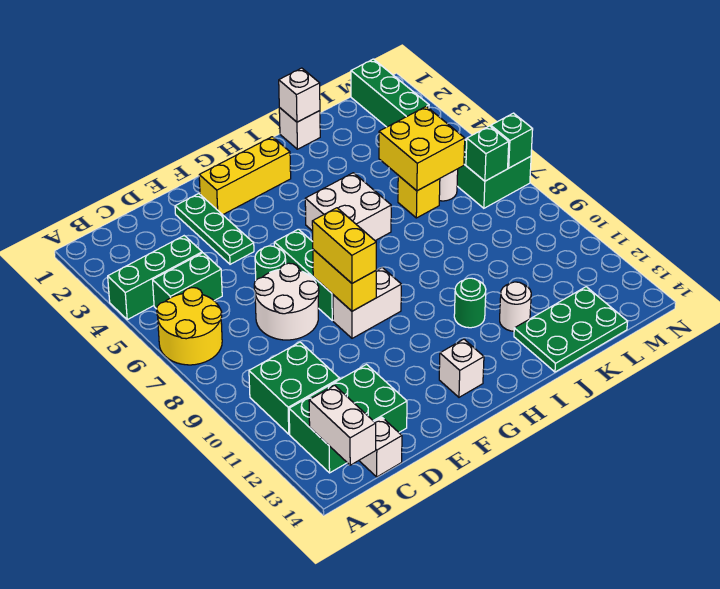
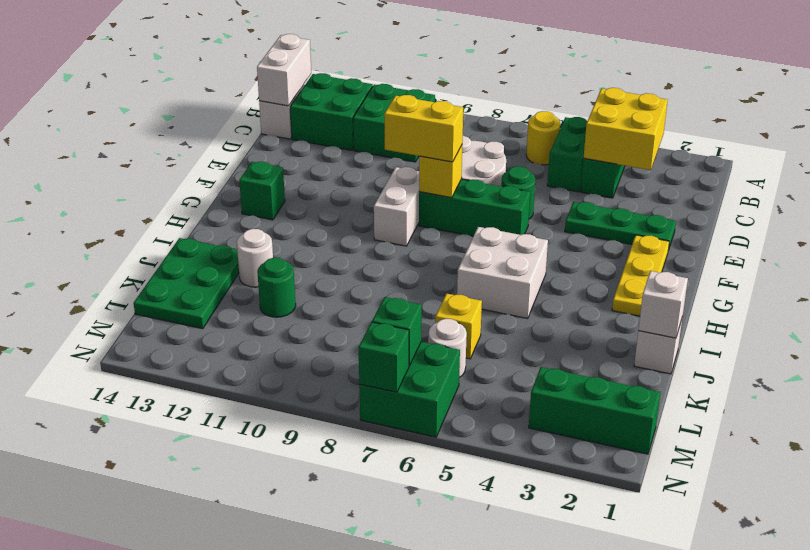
yellow 2x2 round brick [157,288,222,365] -> yellow 1x1 round brick [526,111,560,165]
green 2x3 brick [289,365,407,473] -> green 2x2 brick [290,73,373,150]
white 1x2 brick [309,385,376,465] -> white 1x2 brick turned to [257,34,311,106]
yellow 1x3 brick [199,137,291,215] -> yellow 1x3 plate [612,235,669,316]
yellow 1x2 brick [313,249,376,311] -> yellow 1x1 brick [419,145,462,198]
white 1x1 brick [439,339,484,397] -> green 1x1 brick [239,162,285,220]
green 1x1 round brick [454,278,486,328] -> green 1x1 round brick moved to [257,258,296,317]
yellow 2x2 brick [379,106,465,191] -> yellow 2x2 brick moved to [584,88,668,170]

